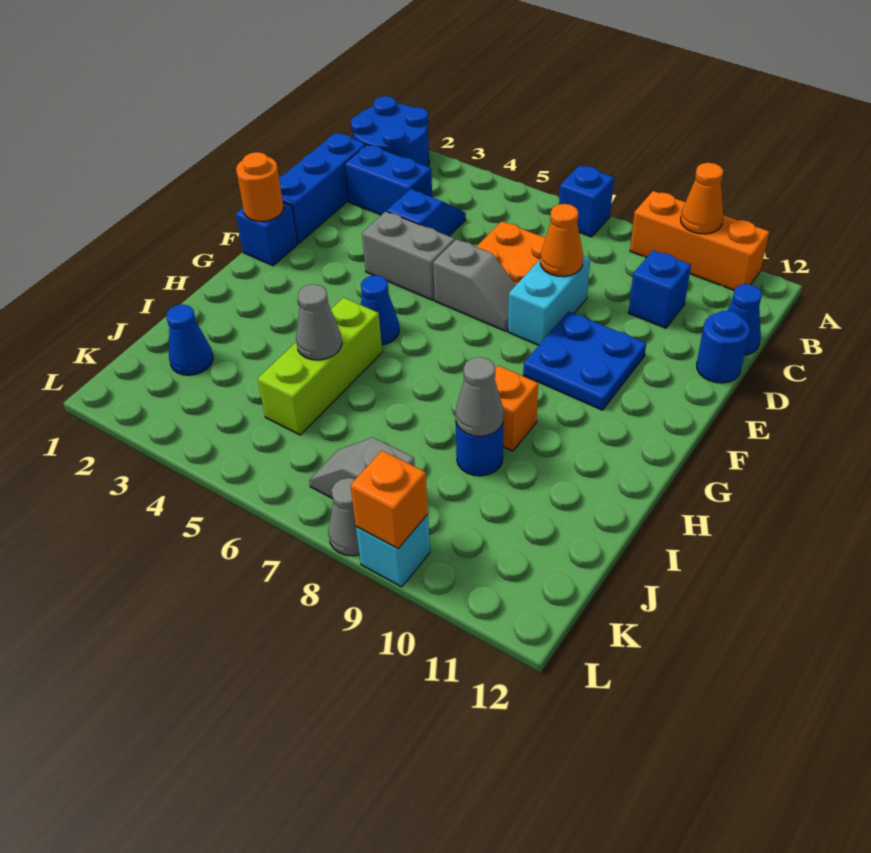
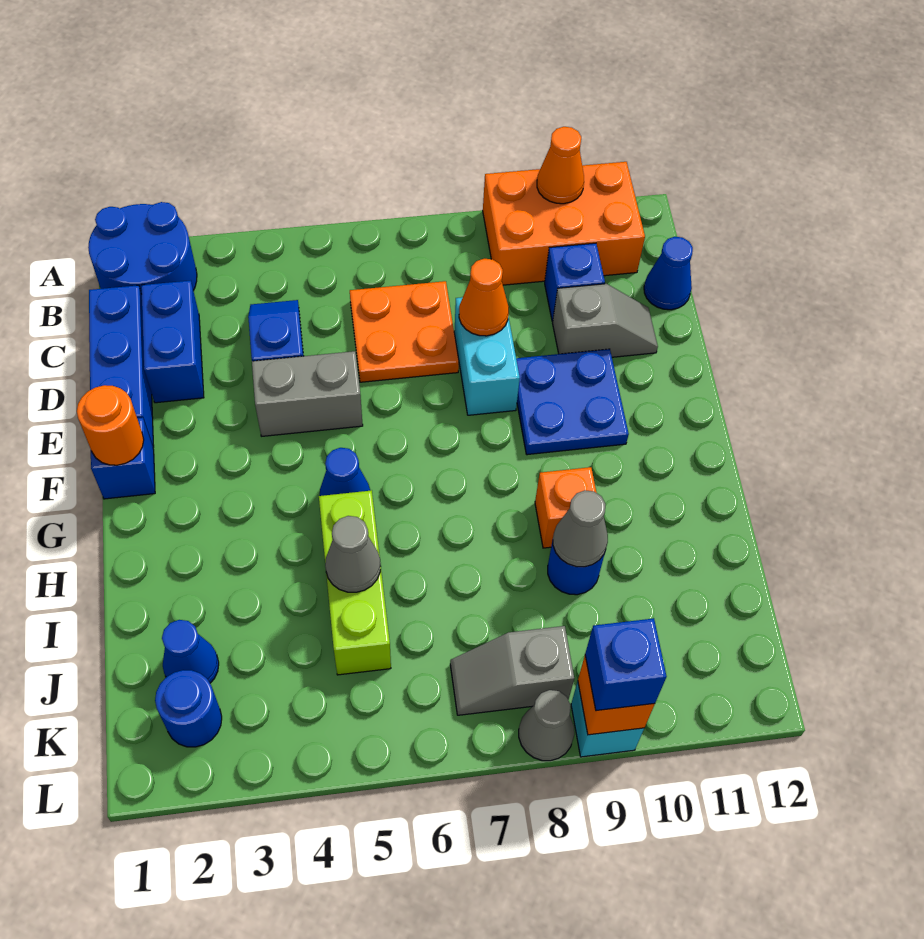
blue 1x1 brick [559,165,614,237] -> blue 1x1 brick moved to [585,619,667,711]
orange 1x3 brick [630,191,769,290] -> orange 2x3 brick [483,162,645,285]
blue 1x2 brick [345,144,432,215] -> blue 1x2 brick turned to [141,281,204,403]
blue 1x1 round brick [697,310,750,383] -> blue 1x1 round brick moved to [155,670,222,747]
grey 1x2 slope [433,239,516,331] -> grey 1x2 slope moved to [553,284,658,357]

